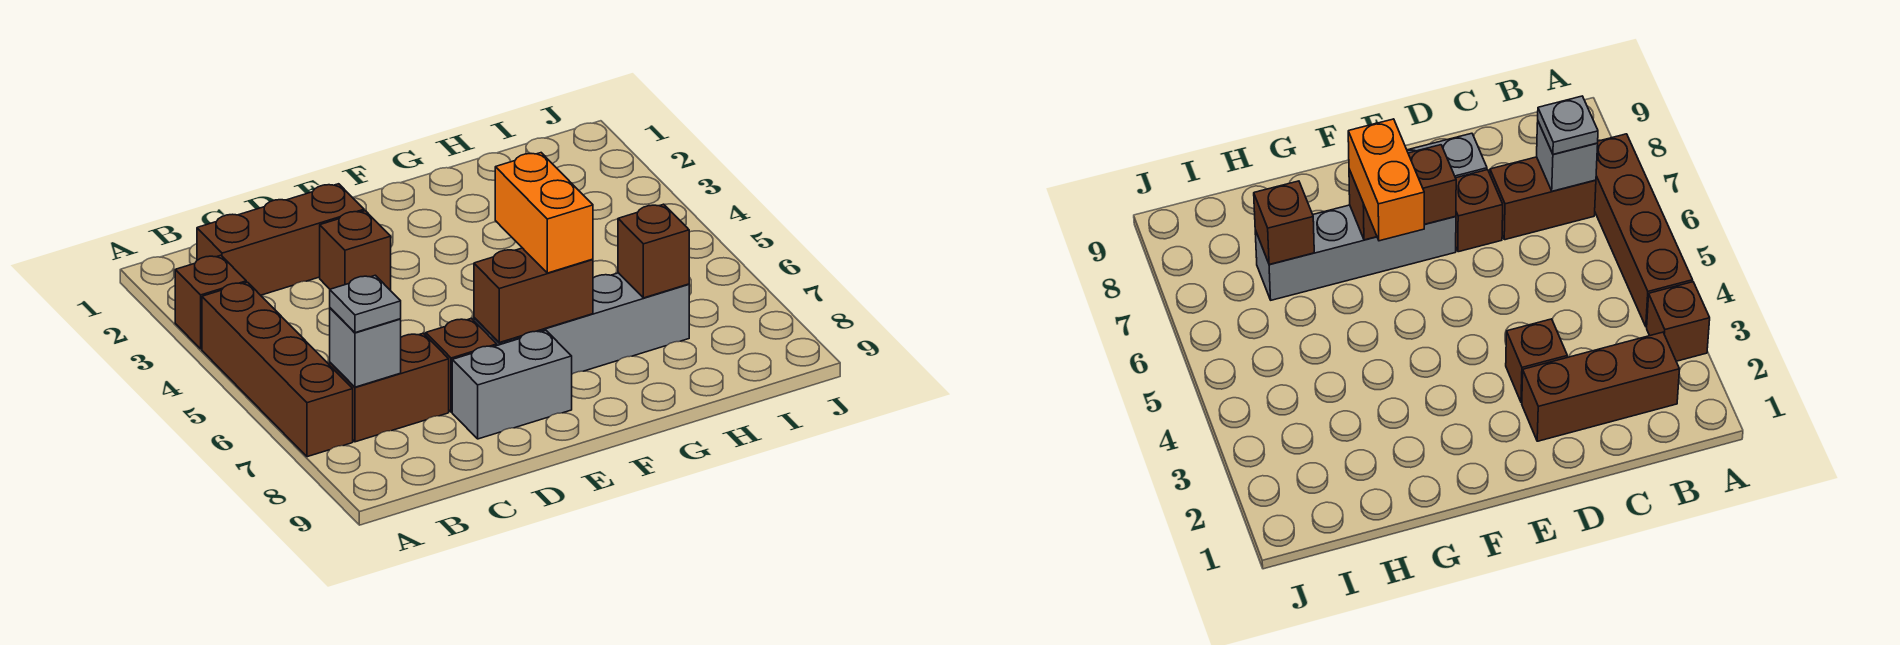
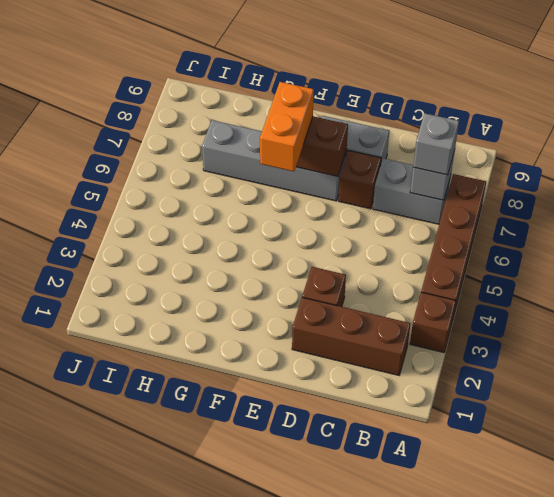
brown 1x2 brick [330,333,449,442] -> grey 1x2 brick [373,158,451,224]
grey 1x1 plate [330,275,401,333] -> grey 1x1 brick [413,113,459,175]
brown 1x1 brick [618,204,689,298] -> none

